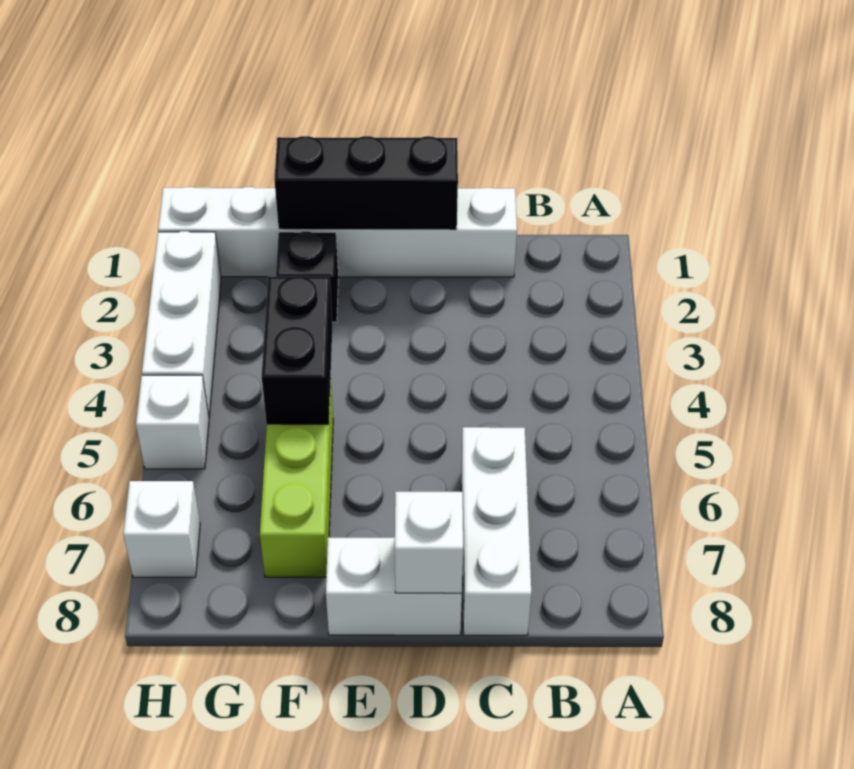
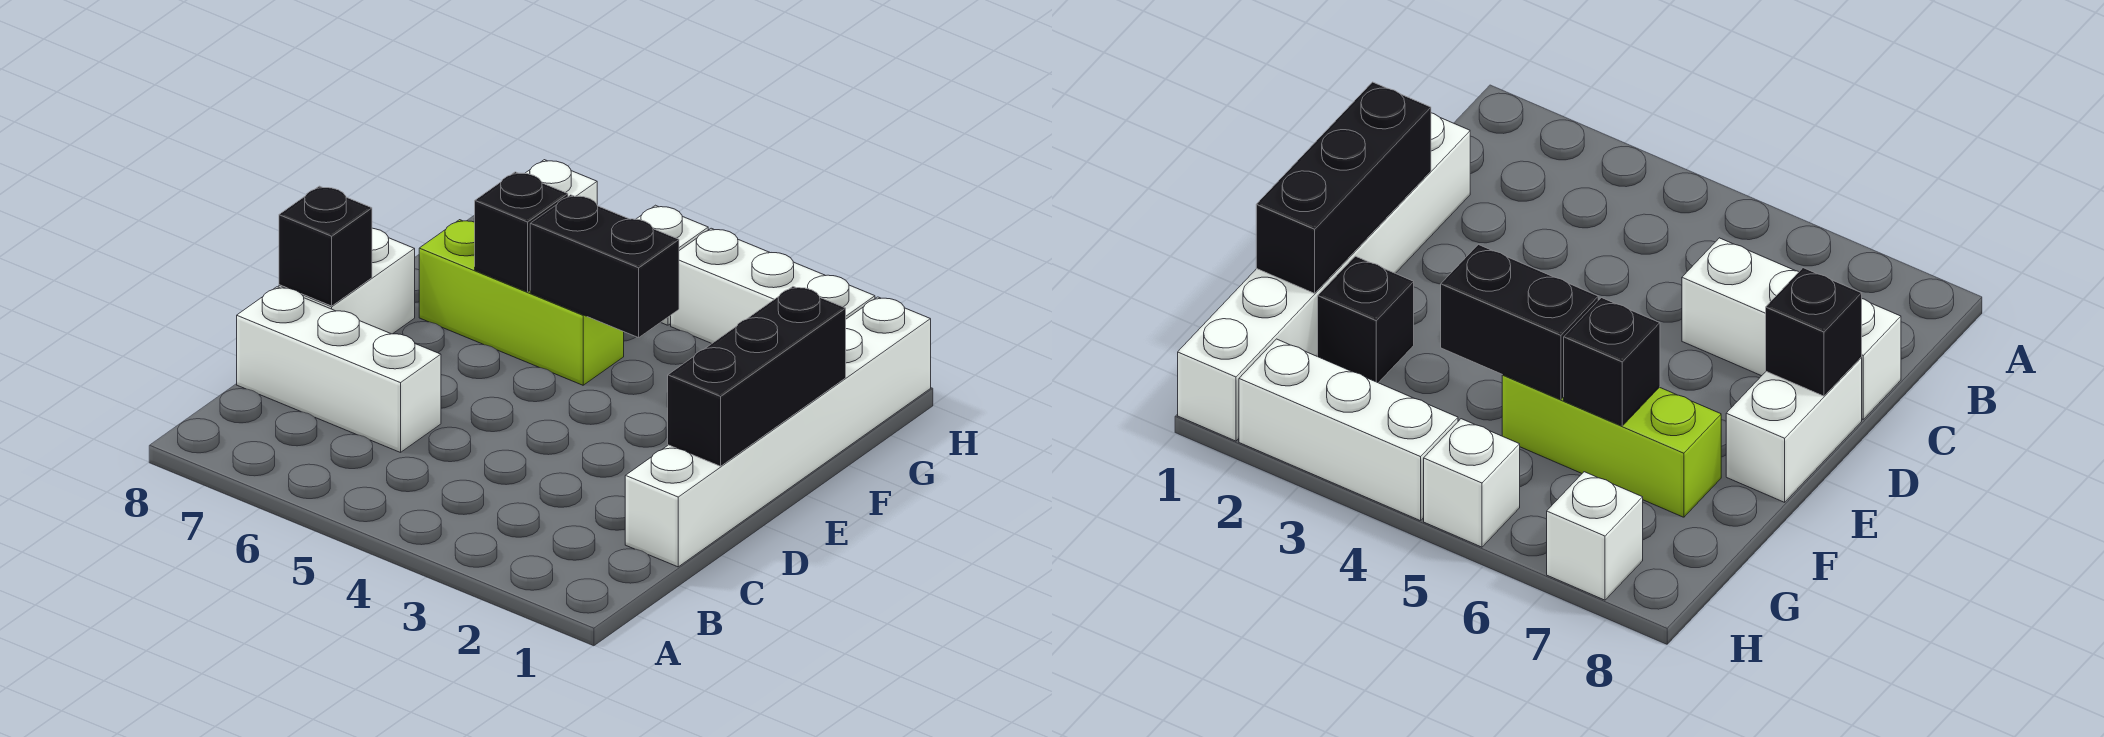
white 1x1 brick [395,492,463,593] -> black 1x1 brick [279,186,372,306]
none -> black 1x1 brick [474,172,568,292]

